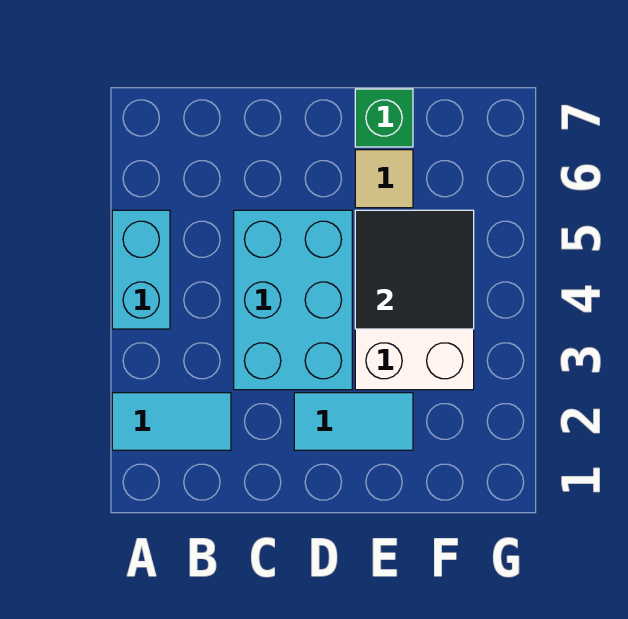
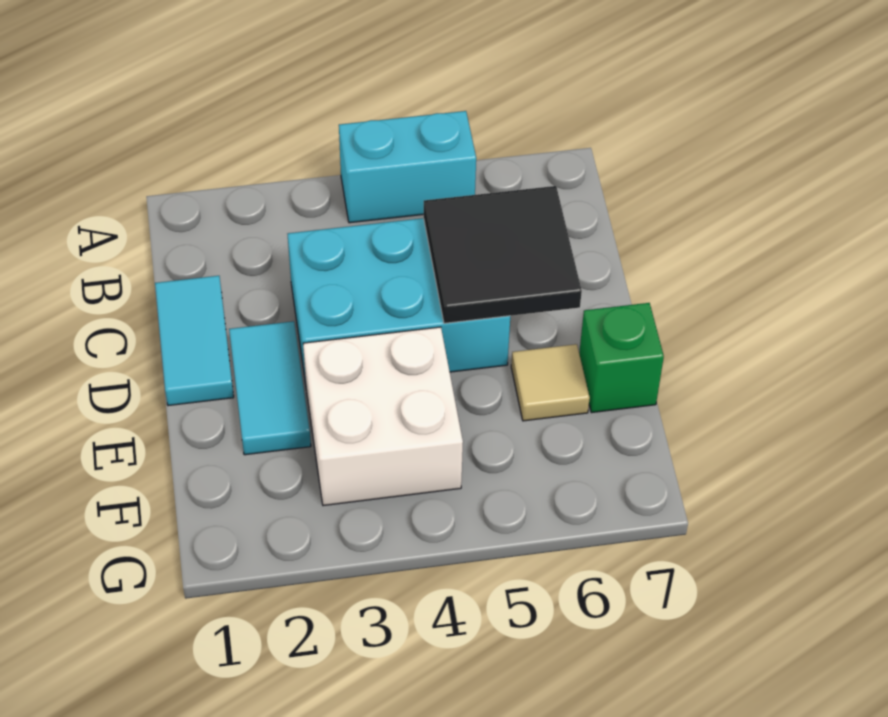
cyan 1x2 tile [112,393,231,450] -> cyan 1x2 tile moved to [155,276,234,406]
black 2x2 tile [355,210,474,329] -> black 2x2 tile moved to [424,186,582,323]

